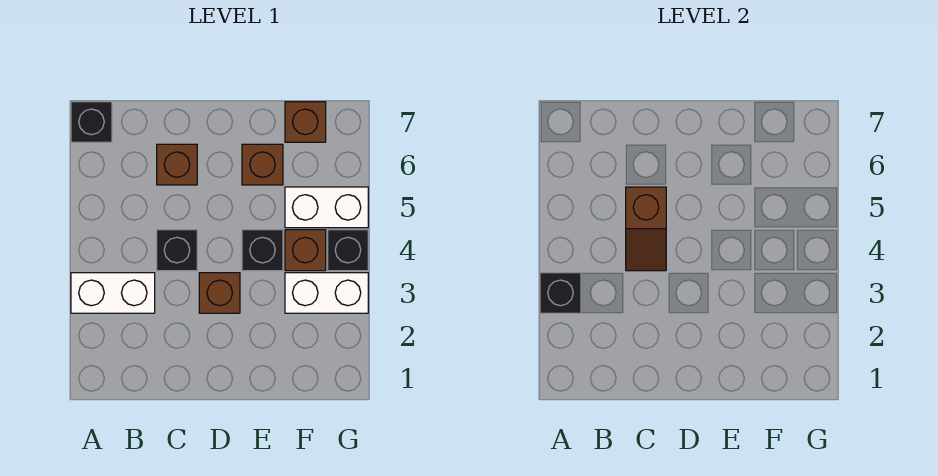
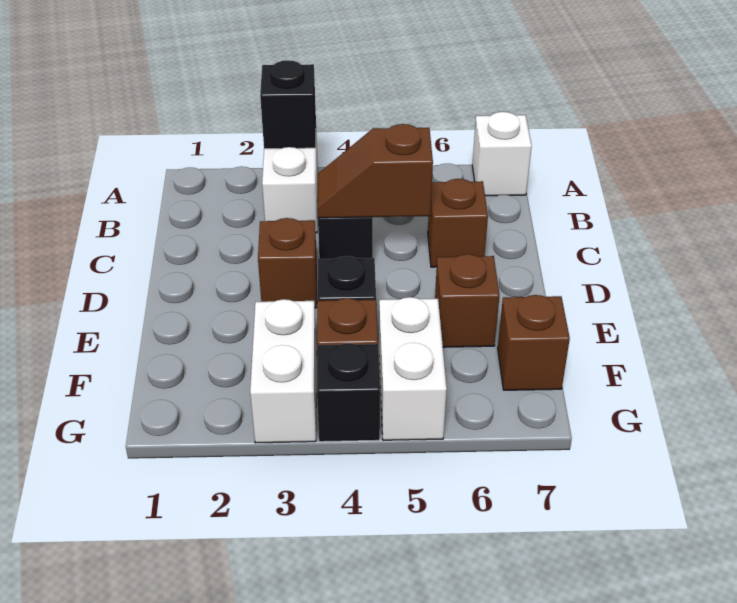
black 1x1 brick [71,102,112,142] -> white 1x1 brick [472,112,532,196]

